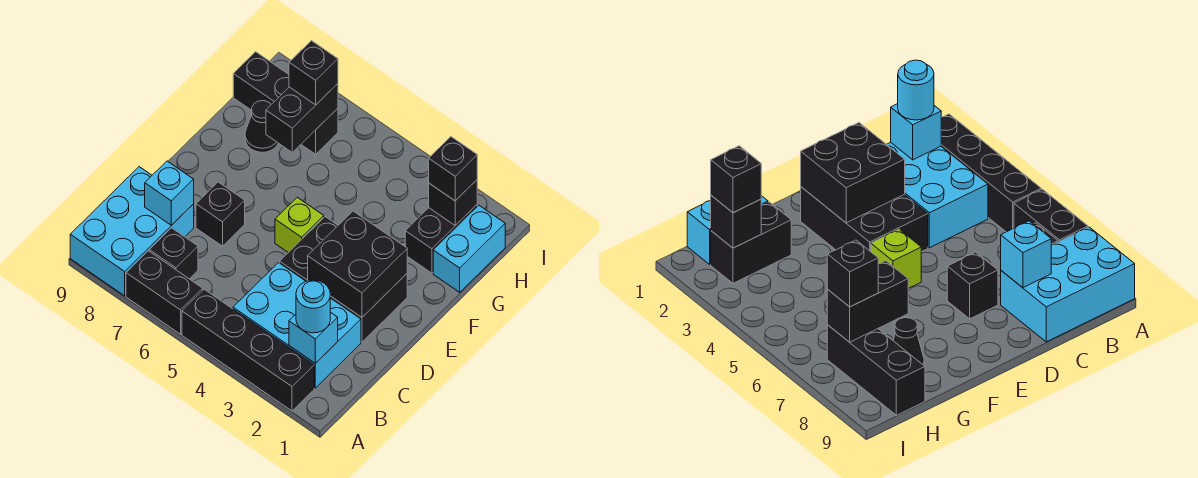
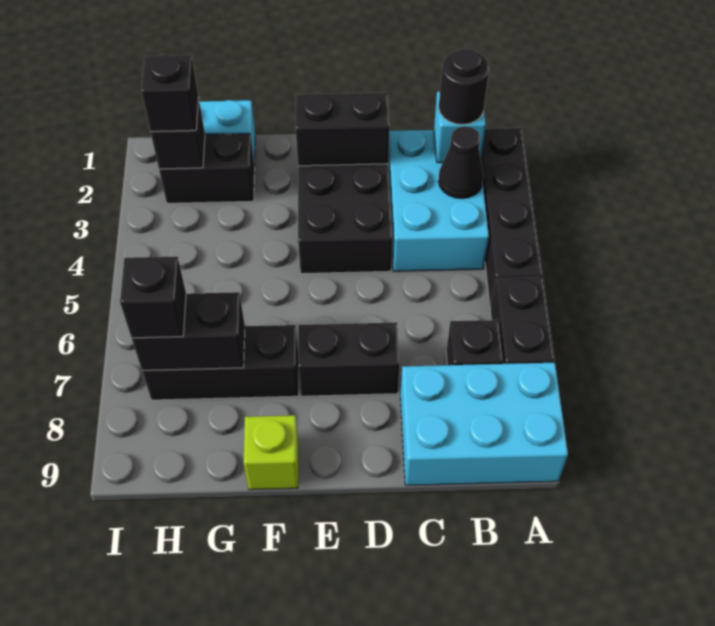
cyan 1x1 round brick [296,280,330,333] -> black 1x1 round brick [439,48,489,125]
cyan 1x1 brick [145,161,194,225] -> none
black 2x2 brick [308,211,407,317] -> black 1x2 brick [295,92,390,166]
black 1x1 brick [196,182,245,246] -> black 1x2 brick [298,322,400,396]
lime 1x1 brick [275,197,324,253] -> lime 1x1 brick moved to [244,415,298,490]
black 1x1 cone [245,101,278,152] -> black 1x1 cone moved to [438,126,484,199]
black 1x3 brick [233,52,338,154] -> black 1x3 brick turned to [142,325,298,400]

